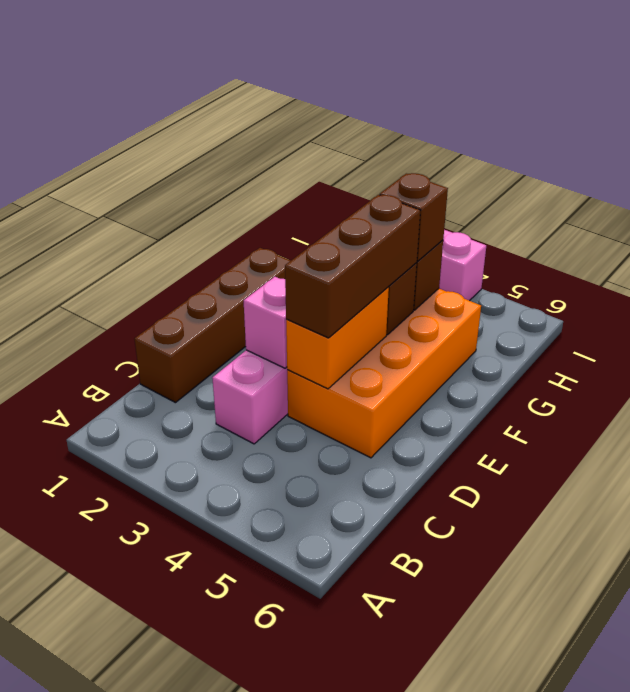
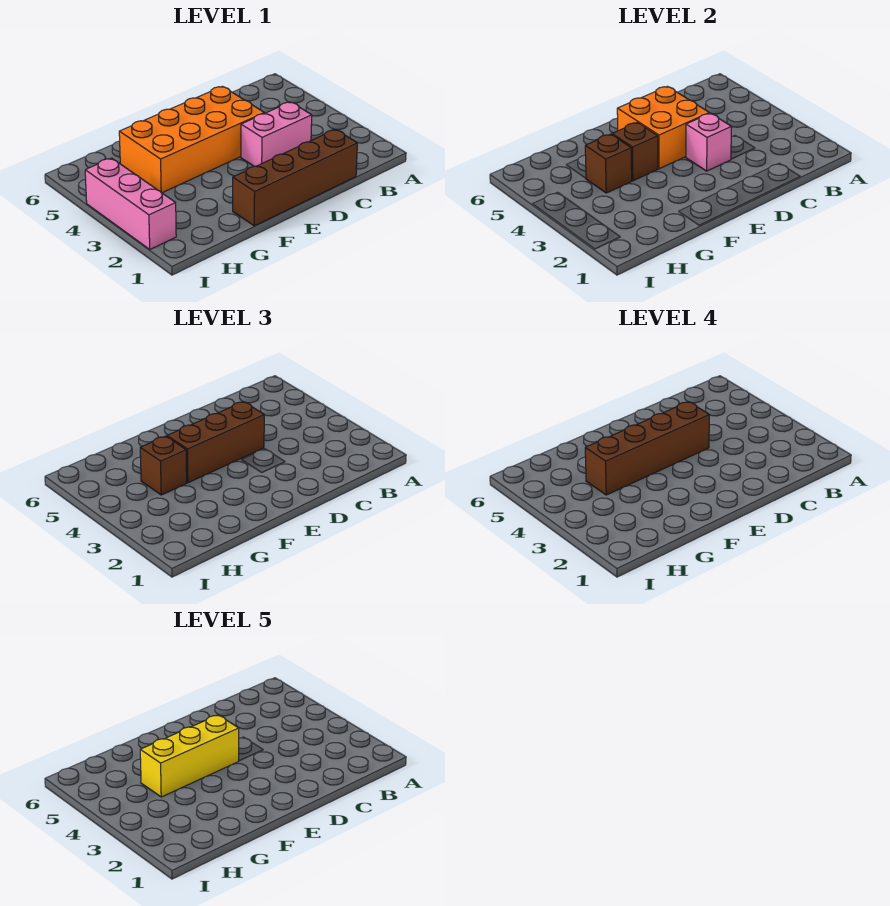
orange 1x2 brick [286,287,389,389] -> orange 2x2 brick [617,86,709,169]
none -> brown 1x4 brick [585,402,709,495]
none -> yellow 1x3 brick [140,715,239,797]

